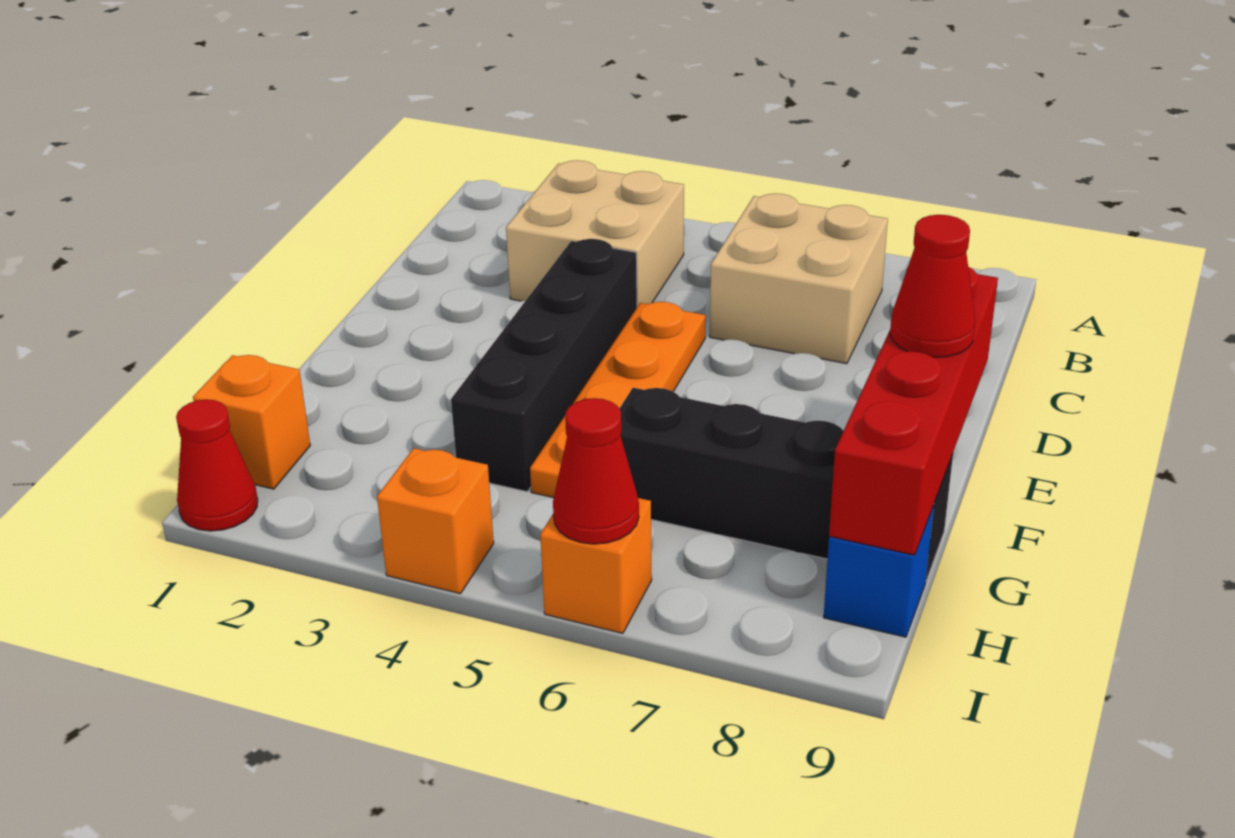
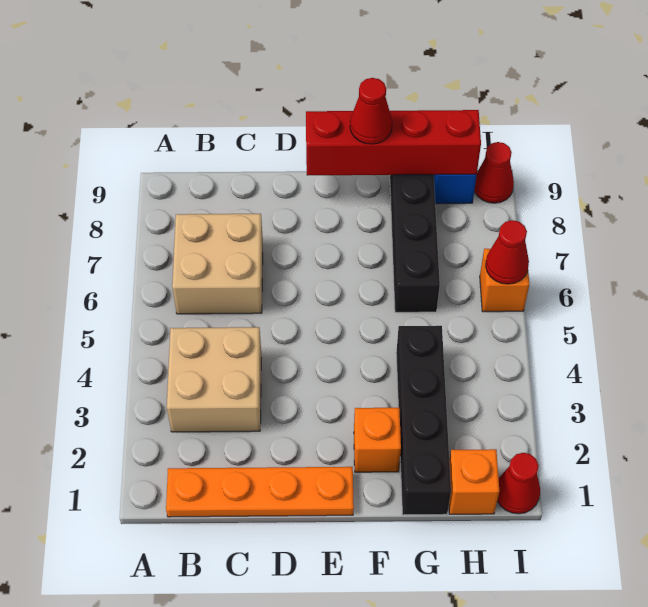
black 1x4 brick [451,239,637,492] -> black 1x4 brick turned to [396,326,451,515]
orange 1x4 plate [530,302,706,498] -> orange 1x4 plate moved to [166,467,354,517]
orange 1x1 brick [377,448,494,594] -> orange 1x1 brick moved to [354,408,401,472]
none -> red 1x1 cone [474,142,514,203]

